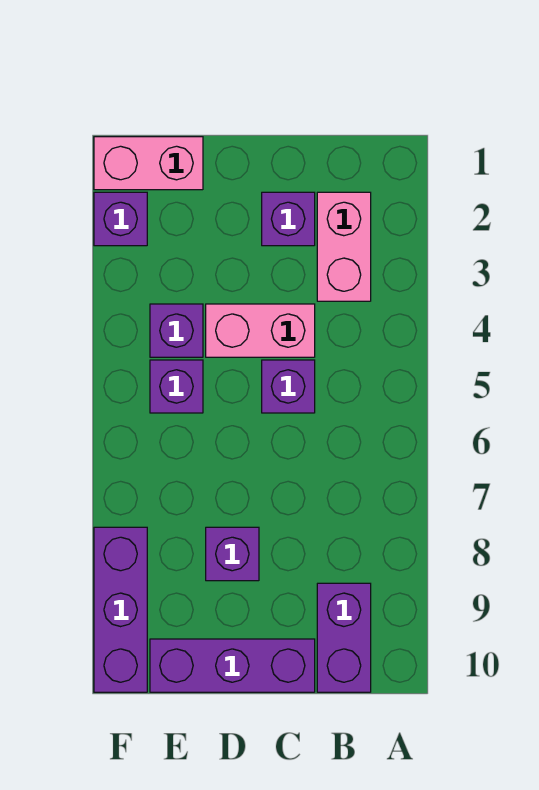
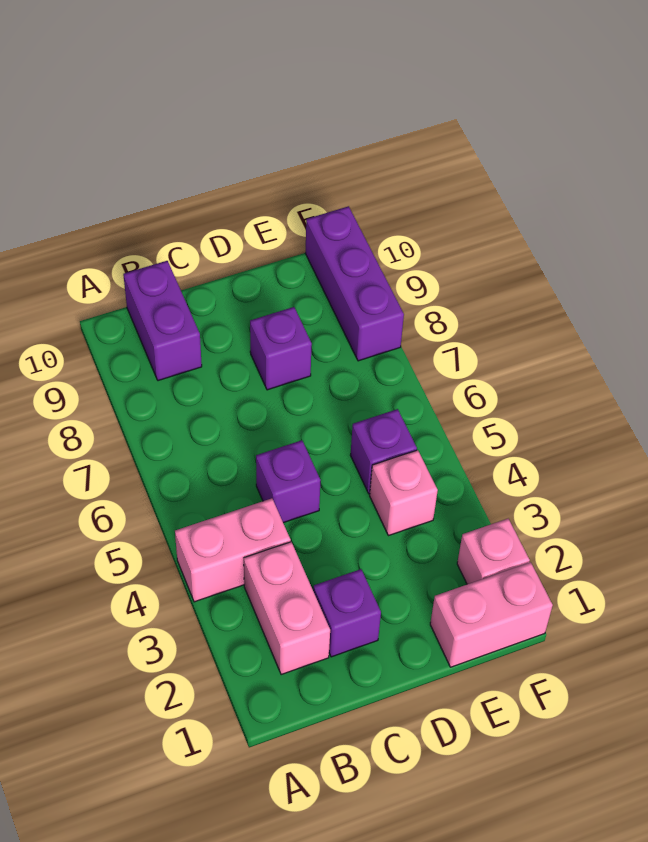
pink 1x2 brick [206,304,315,357] -> pink 1x2 brick moved to [175,498,291,602]
purple 1x3 brick [150,639,315,692] -> none
purple 1x1 brick [150,304,203,357] -> pink 1x1 brick [370,450,438,536]
purple 1x1 brick [94,192,147,246] -> pink 1x1 brick [457,519,530,584]

